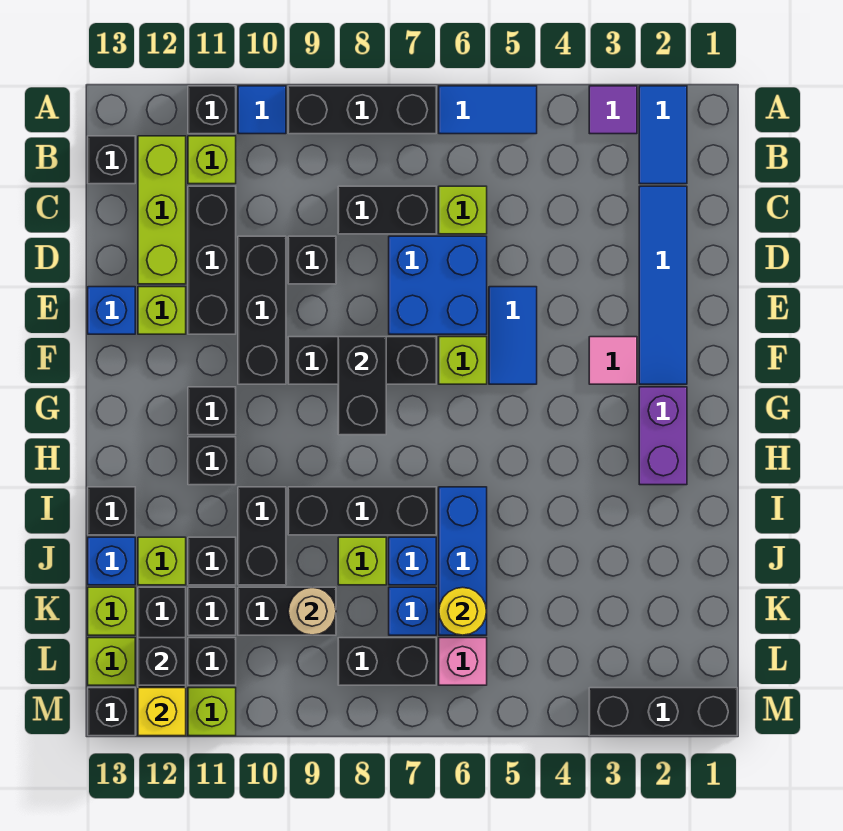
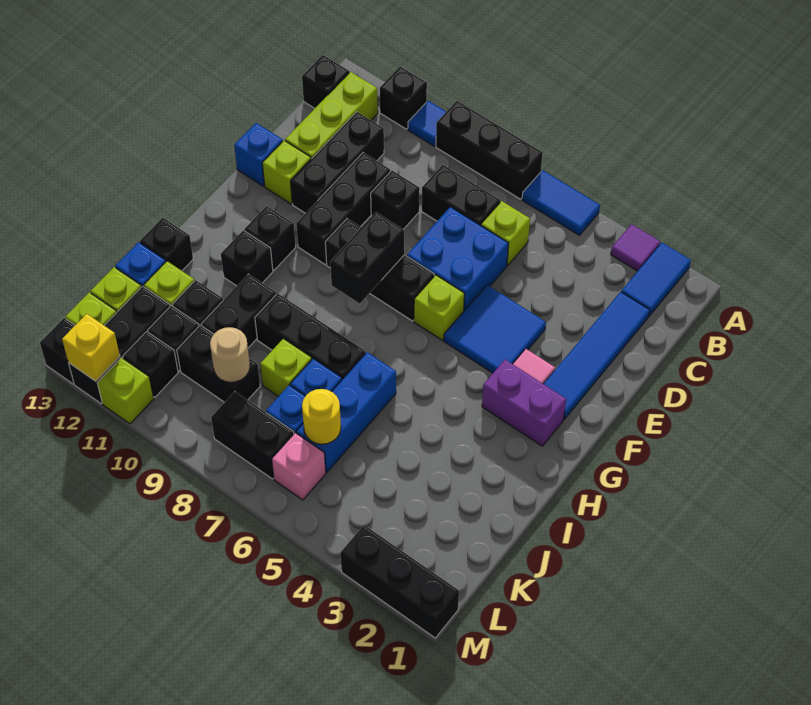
lime 1x1 brick [188,136,236,184] -> none
blue 1x2 tile [489,287,537,384] -> blue 2x2 tile [444,285,546,373]
purple 1x2 brick [639,387,687,485] -> purple 1x2 brick turned to [482,360,566,446]
black 1x1 brick [138,638,186,685] -> none

